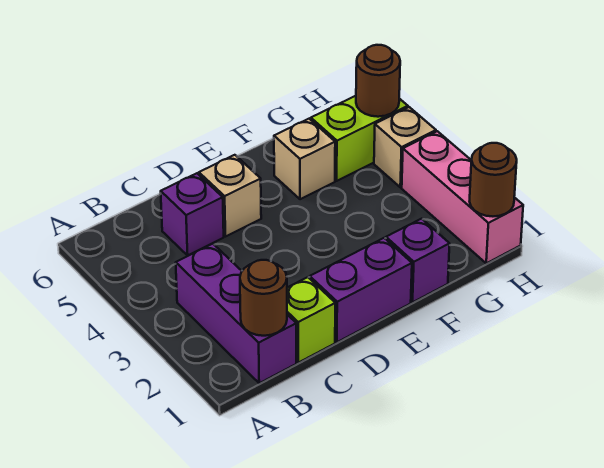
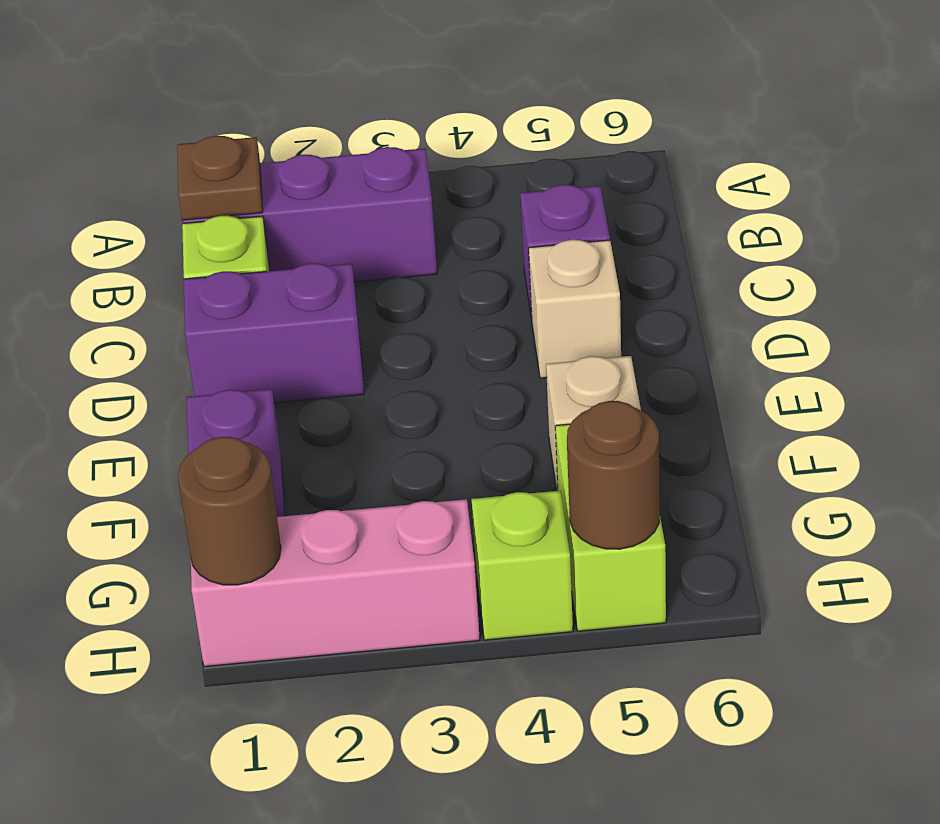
brown 1x1 round brick [240,260,287,336] -> brown 1x1 plate [177,136,263,220]
purple 1x2 brick [310,238,412,342] -> purple 1x2 brick turned to [184,263,364,403]
tan 1x1 brick [374,107,436,187] -> lime 1x1 brick [472,491,573,640]

